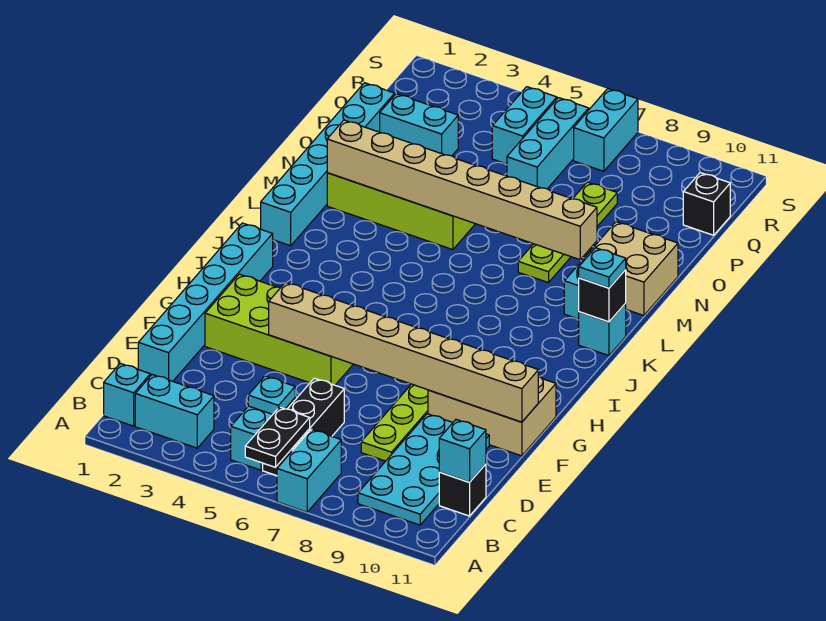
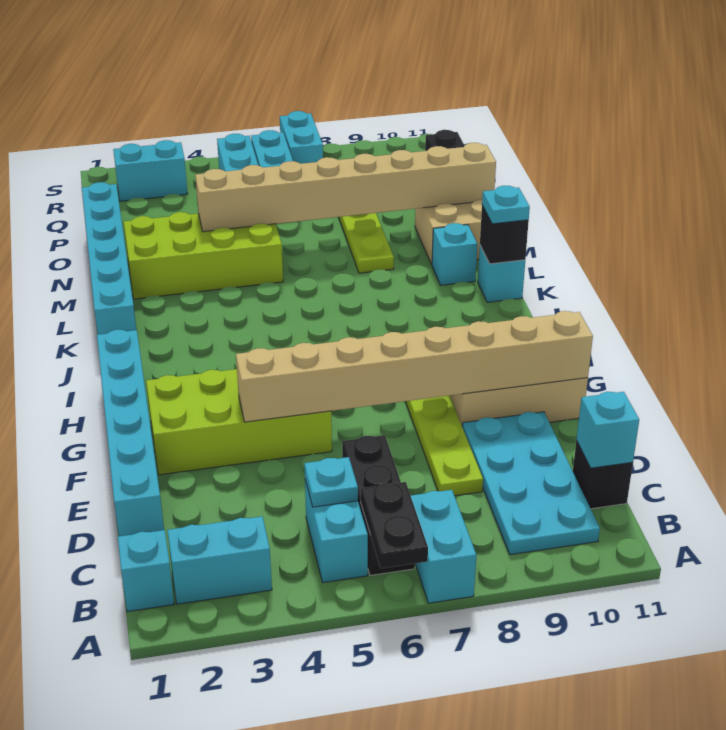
tan 1x8 brick [327,120,597,260] -> tan 1x8 brick moved to [195,143,496,232]
cyan 1x2 brick [380,94,458,156] -> cyan 1x2 brick moved to [113,140,188,201]

